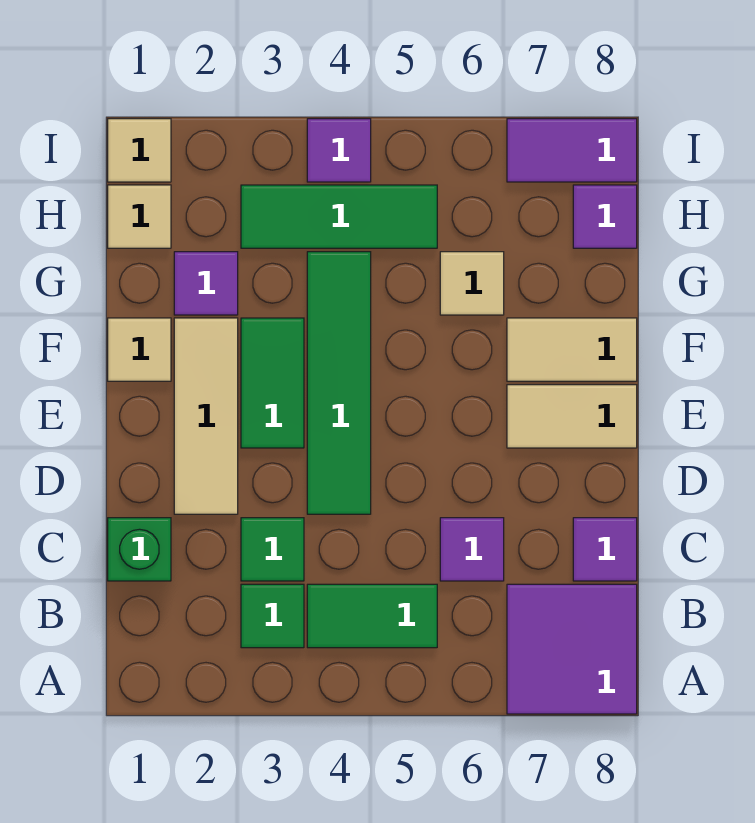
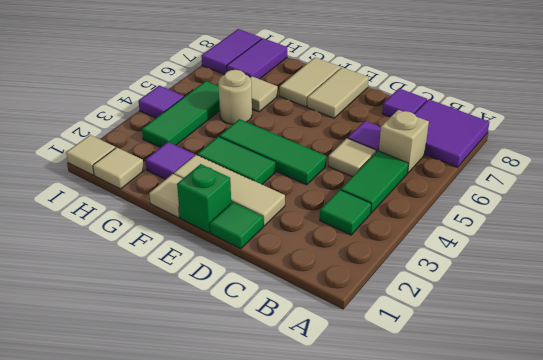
none -> tan 1x1 brick [379,110,429,173]
green 1x1 brick [108,518,171,581] -> green 1x1 brick moved to [177,164,231,233]
green 1x1 tile [241,518,304,581] -> green 1x1 tile moved to [210,202,263,249]
none -> tan 1x1 tile [328,138,376,177]
green 1x4 tile [307,252,371,514] -> green 1x3 tile [219,119,326,185]
none -> tan 1x1 round brick [218,70,252,124]
purple 1x1 tile [573,185,637,248] -> purple 1x2 tile [227,38,287,79]

